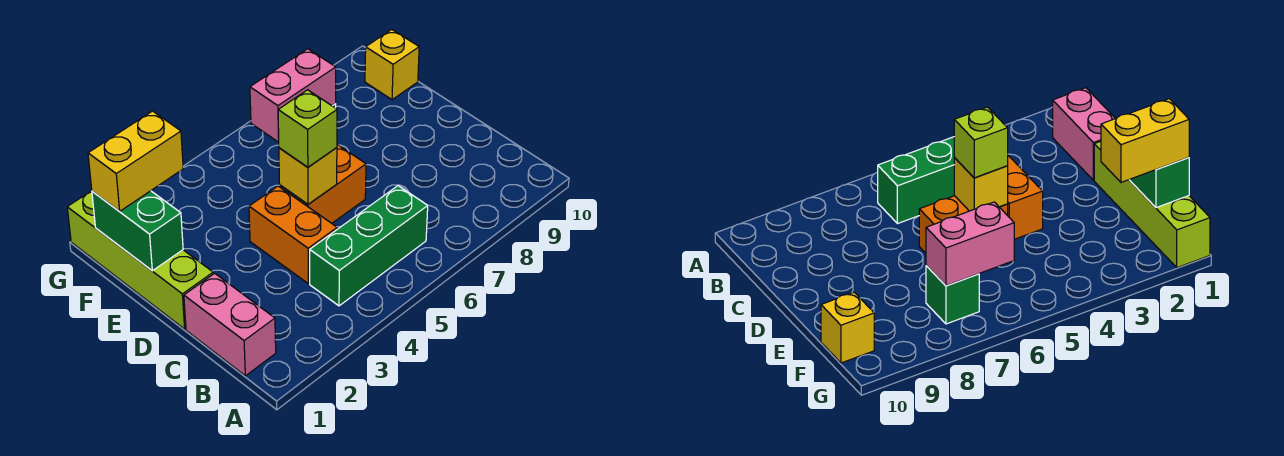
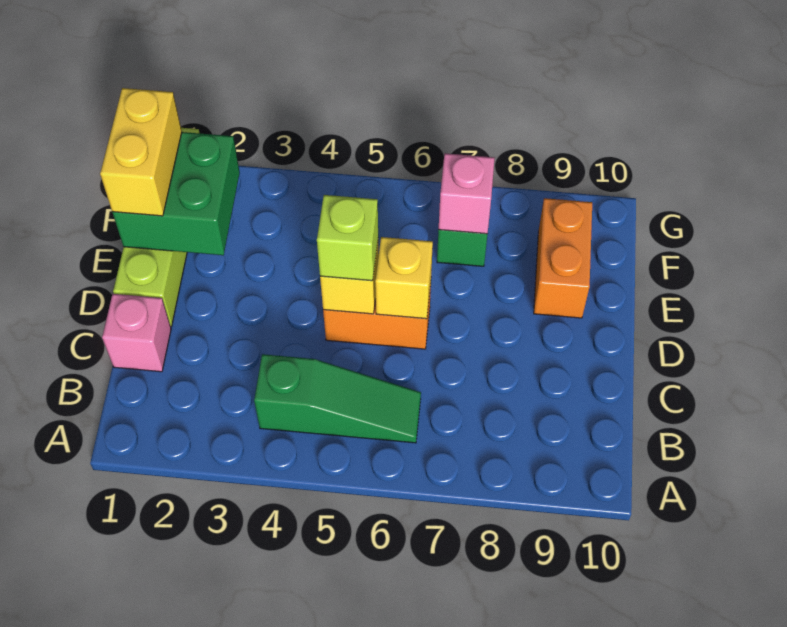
pink 1x2 brick [184,273,276,376] -> pink 1x1 brick [102,294,171,372]
green 1x3 brick [310,186,428,306] -> green 1x3 slope [254,354,421,443]
orange 1x2 brick [249,186,337,284] -> orange 1x2 brick moved to [534,198,592,318]
green 1x2 brick [92,191,183,271] -> green 2x2 brick [112,132,240,255]
yellow 1x2 brick [88,111,183,211] -> yellow 1x2 brick turned to [100,88,182,216]
pink 1x2 brick [250,49,336,142] -> pink 1x1 brick [439,153,494,234]
yellow 1x1 brick [365,29,419,100] -> yellow 1x1 brick moved to [375,237,433,319]

